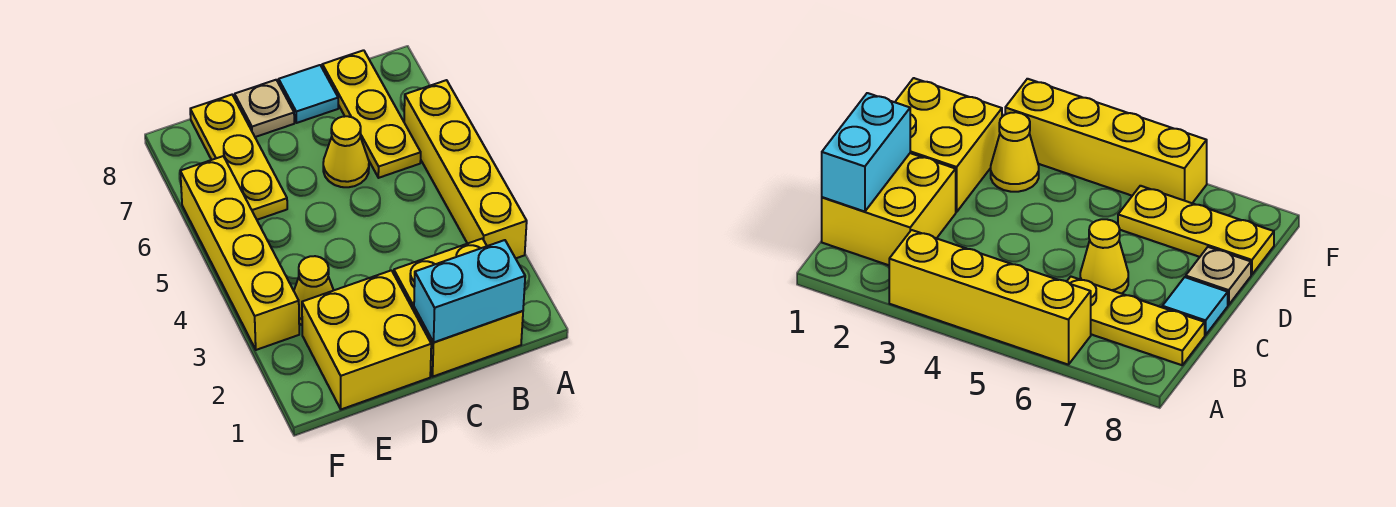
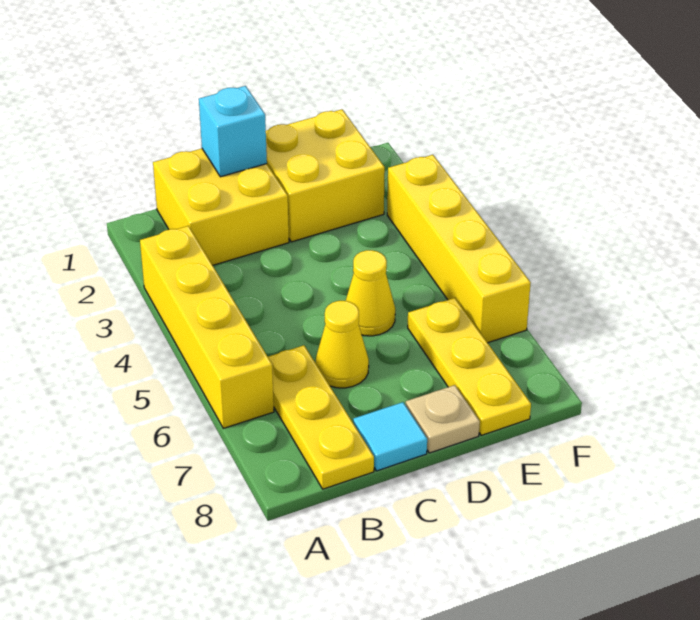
cyan 1x2 brick [414,240,525,342] -> cyan 1x1 brick [199,86,267,177]
yellow 1x1 cone [294,256,334,325] -> yellow 1x1 cone moved to [346,250,395,336]

